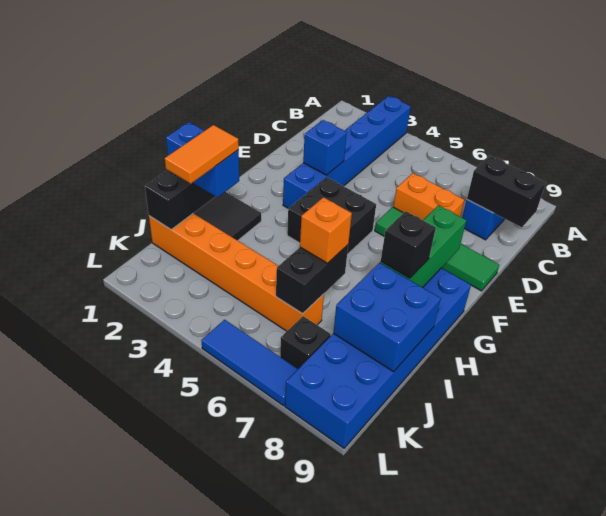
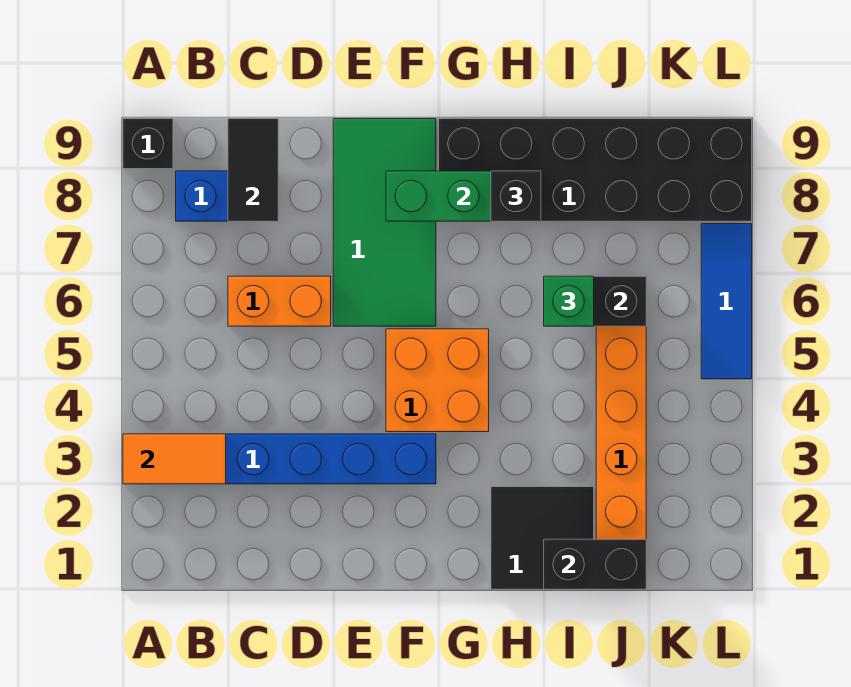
black 1x2 brick [467,156,546,227] -> black 1x2 tile [228,119,278,221]
orange 1x2 brick [393,173,464,220] -> orange 1x2 brick turned to [228,276,331,326]
blue 1x1 brick [303,120,347,175] -> none
green 1x4 tile [375,207,499,291] -> green 2x4 tile [333,119,436,326]
black 2x2 brick [287,177,376,255] -> orange 2x2 brick [386,329,489,432]
blue 2x6 brick [285,268,471,448] -> black 2x6 brick [439,119,752,221]
blue 1x2 brick [166,122,239,197] -> none
orange 1x2 tile [165,125,239,184] -> orange 1x2 tile moved to [123,434,226,484]
orange 1x1 brick [300,197,352,263] -> green 1x1 brick [544,276,594,326]
blue 2x2 brick [333,263,441,372] -> none
black 1x1 brick [280,316,331,369] -> black 1x1 brick moved to [123,119,173,169]

